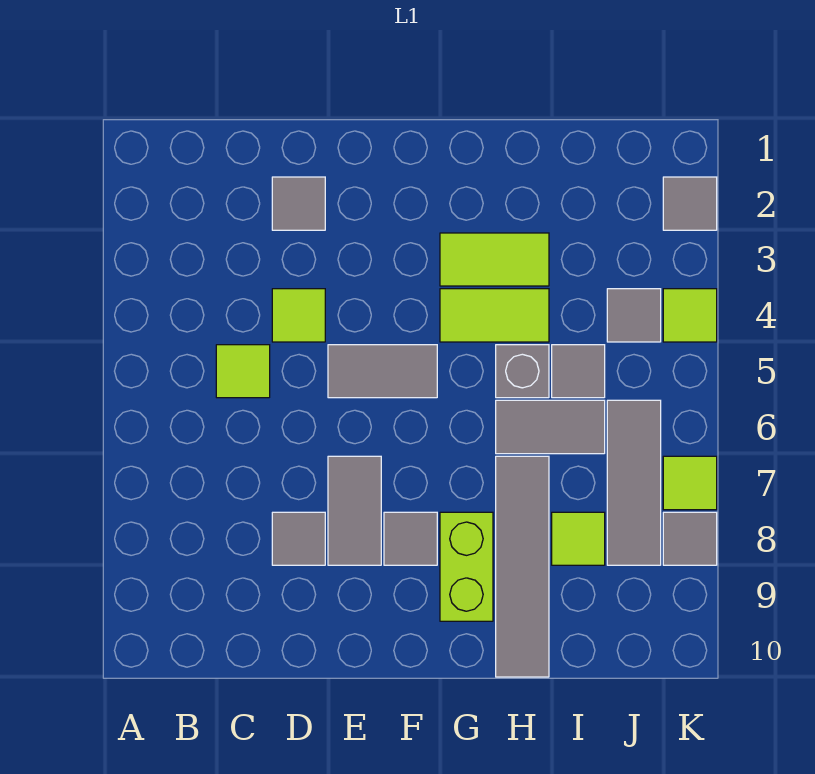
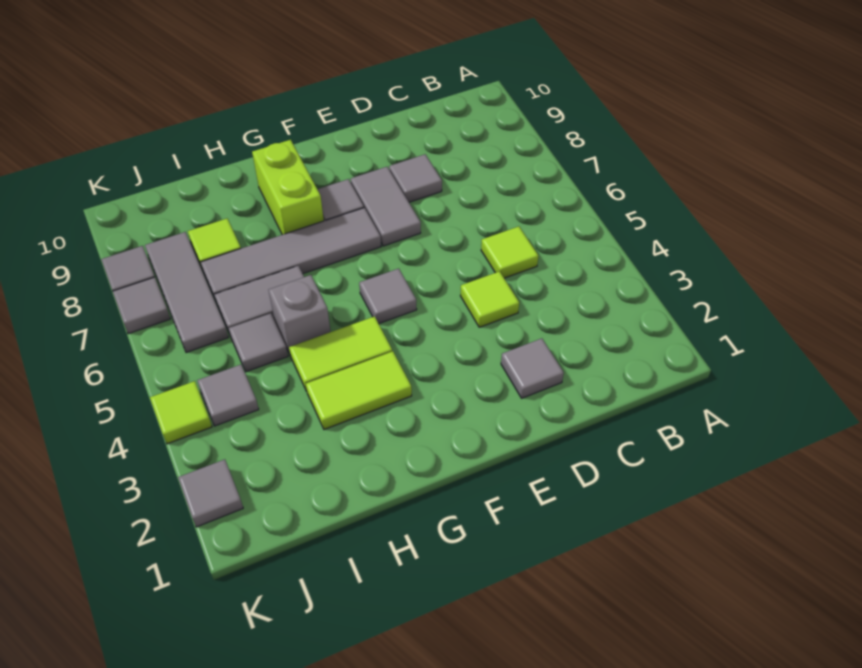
grey 1x2 tile [328,345,437,398] -> grey 1x1 tile [359,269,417,324]
grey 1x4 tile [496,456,549,677] -> grey 1x4 tile turned to [201,208,381,301]
lime 1x1 tile [663,456,717,510] -> grey 1x1 tile [113,277,170,334]

